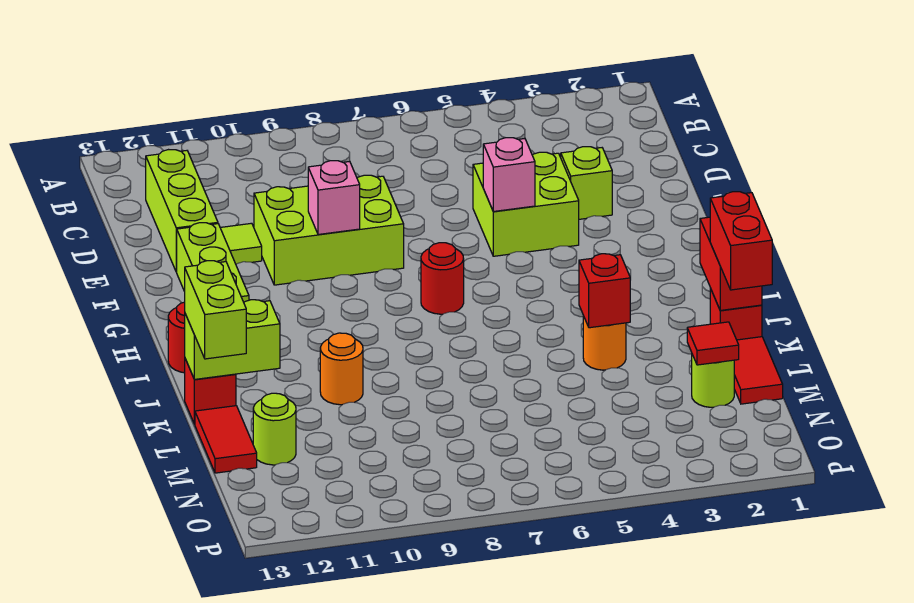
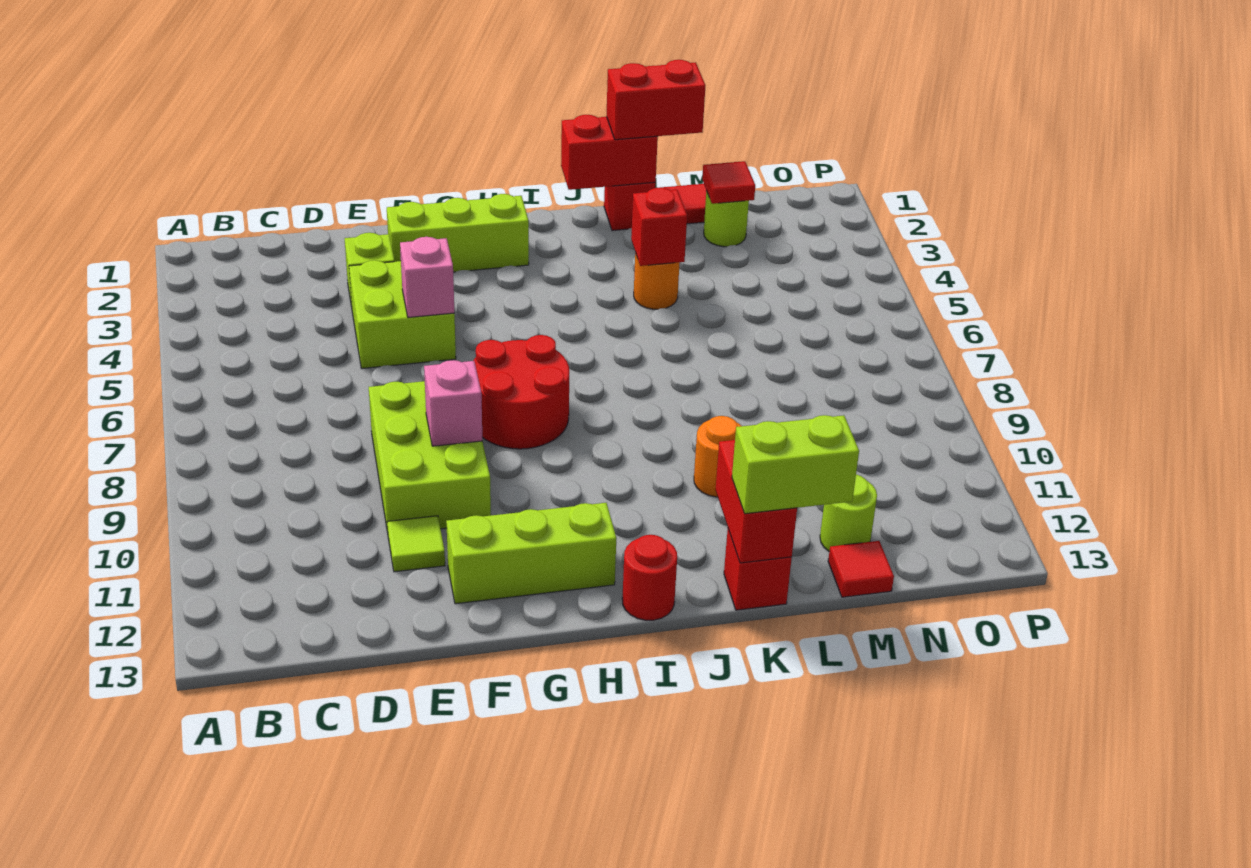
lime 1x3 brick [146,150,218,272] -> lime 1x3 brick moved to [387,194,529,272]
red 1x1 round brick [421,243,464,314] -> red 2x2 round brick [473,335,569,449]
lime 1x2 brick [185,300,280,379] -> red 1x2 brick [715,440,797,563]
red 1x2 tile [195,406,257,473] -> red 1x1 tile [828,541,894,597]

